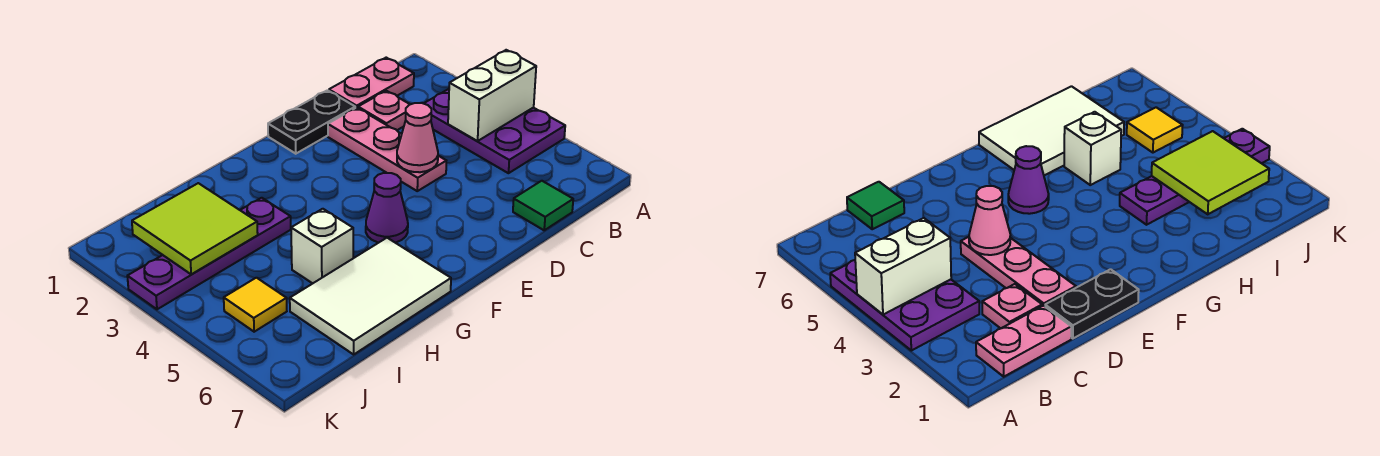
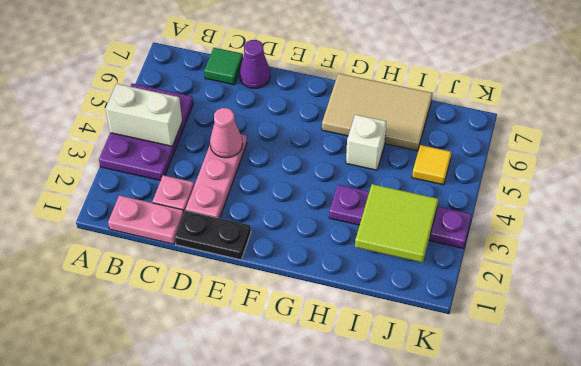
purple 1x1 cone [366,173,408,243] -> purple 1x1 cone moved to [240,40,270,88]
white 2x3 tile [290,238,451,354] -> tan 2x3 tile [322,73,432,151]

